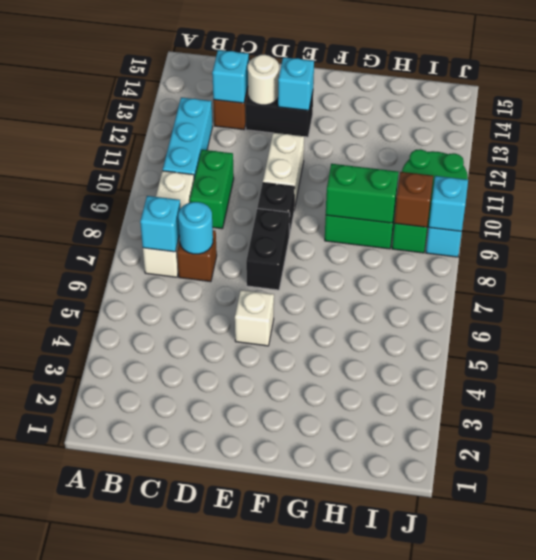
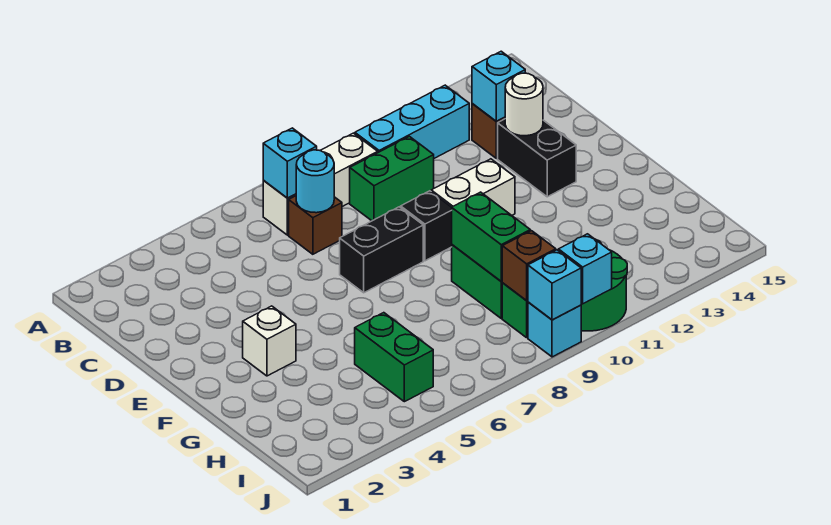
white 1x1 brick [235,290,274,346] -> white 1x1 brick moved to [243,306,296,376]
cyan 1x1 brick [278,57,314,111] -> cyan 1x1 brick moved to [558,234,612,304]
none -> green 1x2 brick [355,313,433,402]

